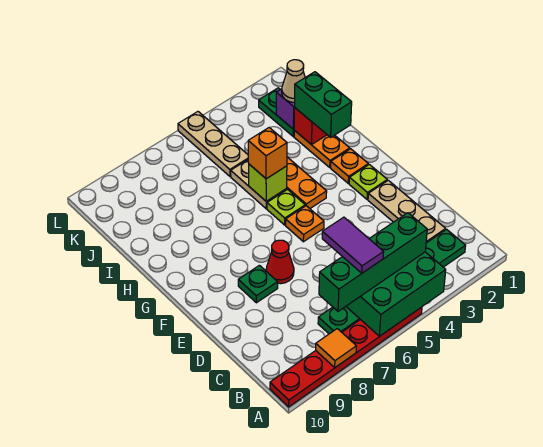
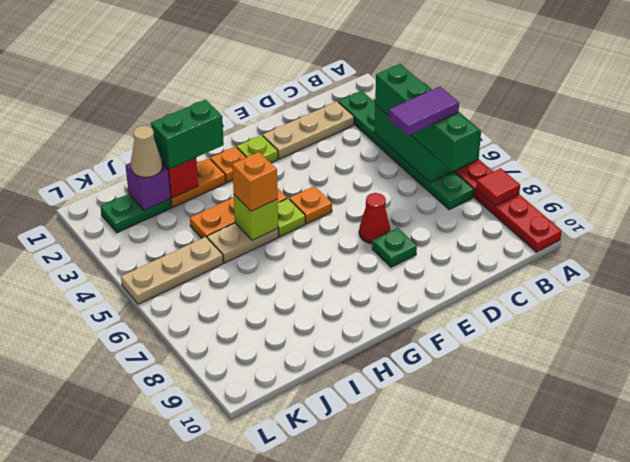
orange 1x1 tile [316,329,356,367] -> red 1x1 tile [476,168,520,206]

